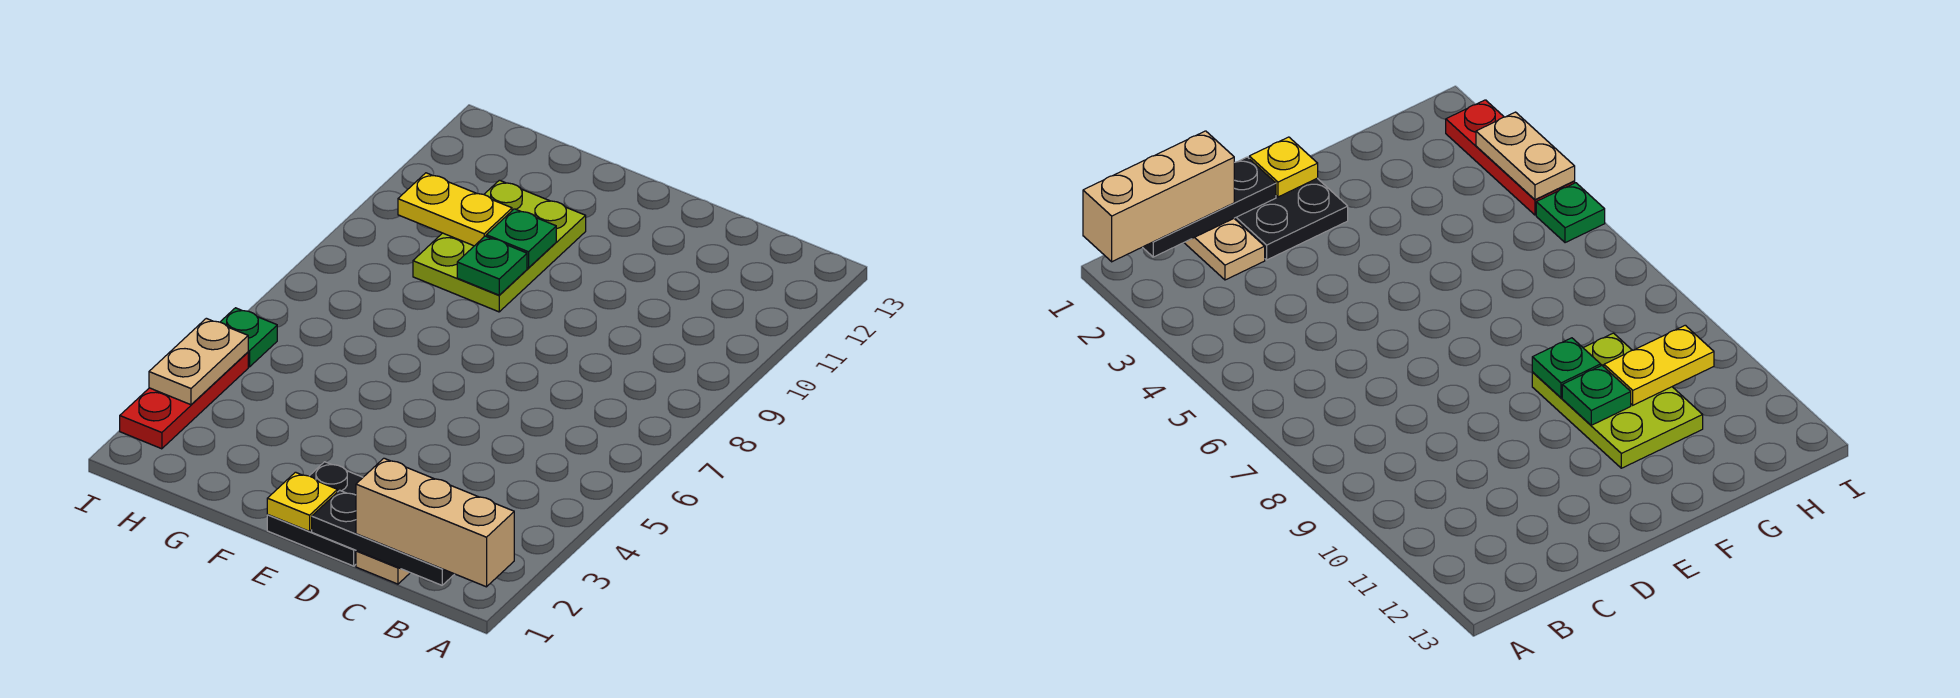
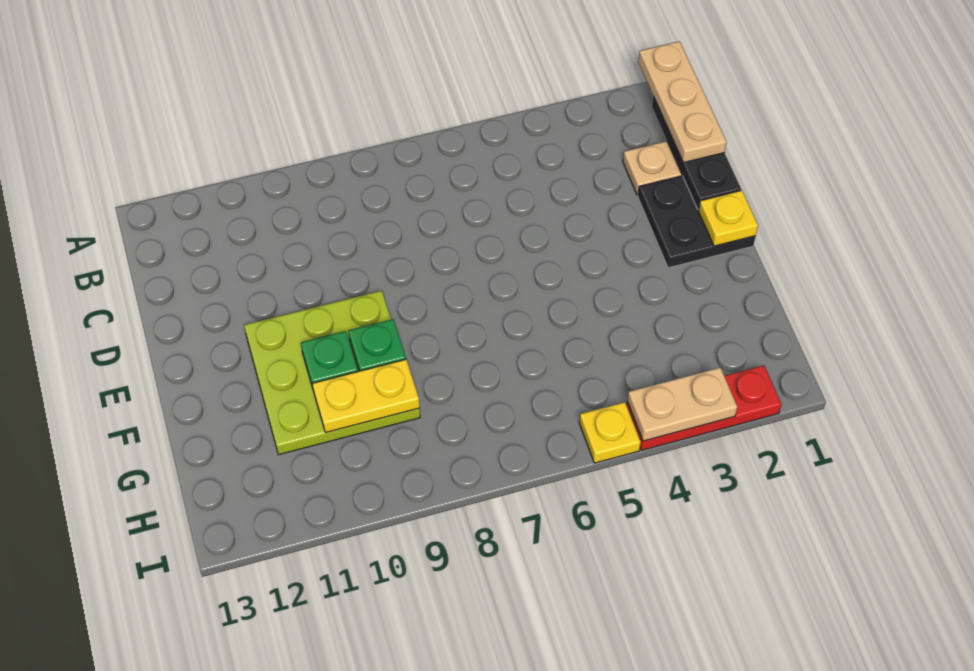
tan 1x3 brick [356,458,514,587] -> tan 1x3 plate [638,41,727,162]
lime 2x3 plate [413,180,586,312] -> lime 3x3 plate [244,291,420,455]
yellow 1x2 plate [398,173,512,246] -> yellow 1x2 plate turned to [312,359,420,432]
green 1x1 plate [221,308,277,367] -> yellow 1x1 plate [579,402,641,463]

